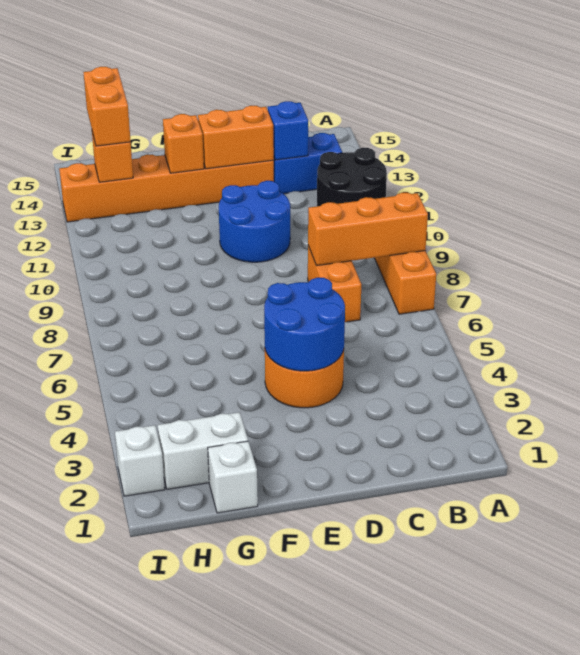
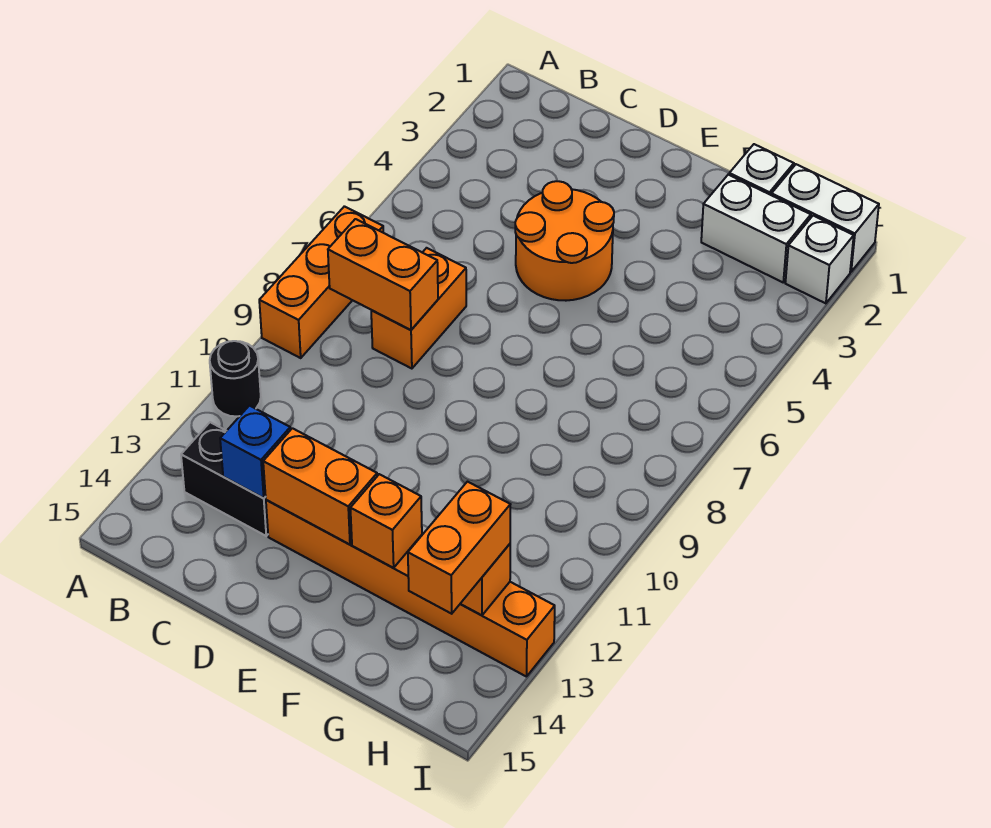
orange 1x3 brick [308,193,428,266] -> orange 1x2 brick [328,219,438,330]
black 2x2 round brick [317,148,387,206] -> black 1x1 round brick [210,341,261,416]
blue 1x2 brick [273,133,342,194] -> black 1x2 brick [181,422,268,536]
blue 2x2 round brick [264,278,345,371] -> none
blue 2x2 round brick [219,181,290,262] -> none
none -> white 1x2 brick [772,164,879,272]

